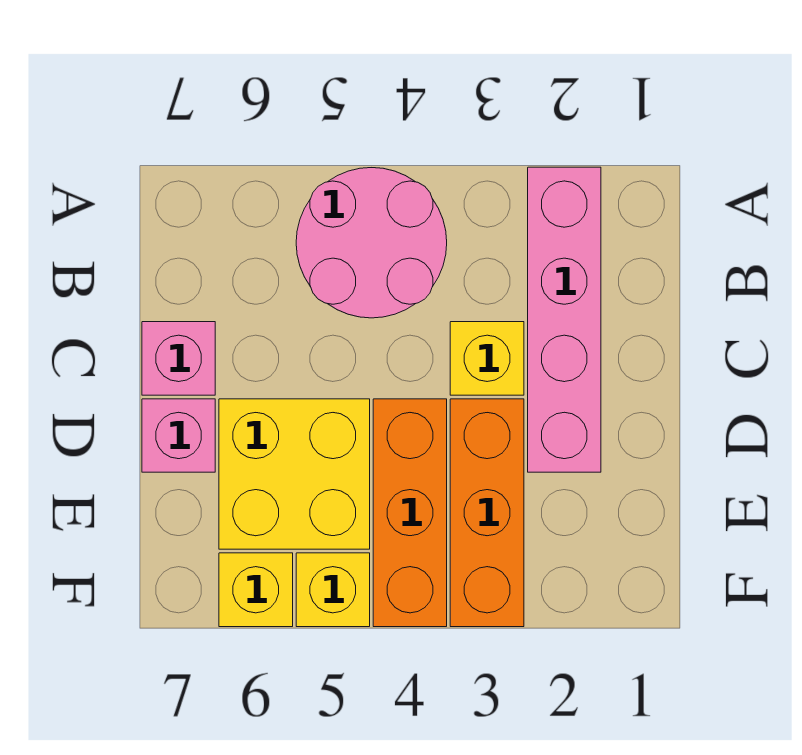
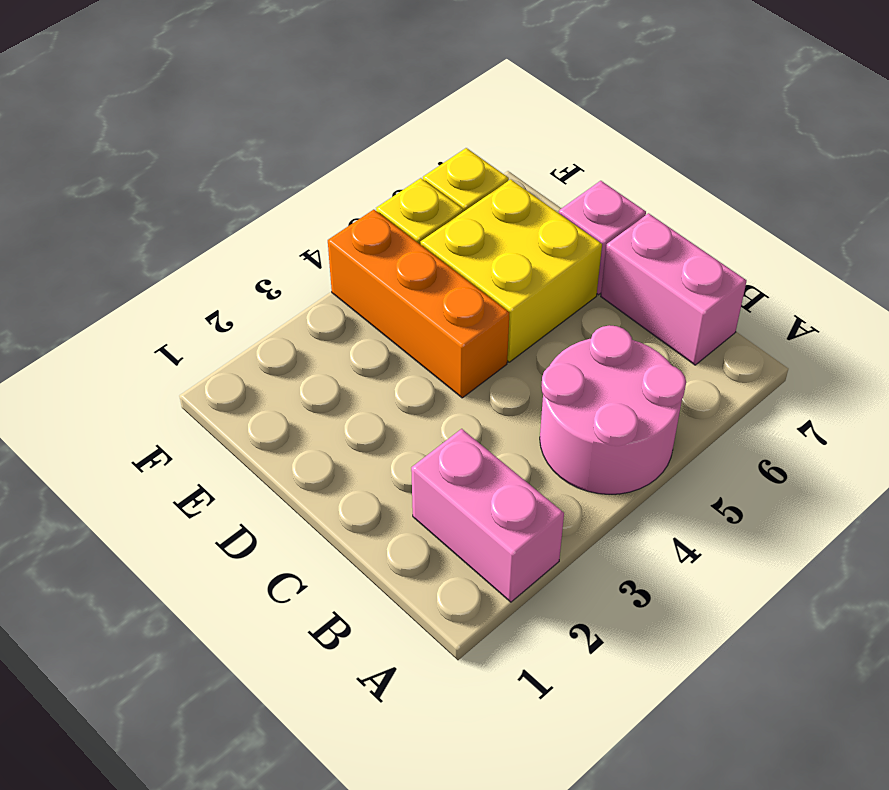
pink 1x4 brick [528,167,601,472] -> pink 1x2 brick [411,429,564,602]
yellow 1x1 brick [450,322,524,395] -> none
pink 1x1 brick [142,322,215,395] -> pink 1x2 brick [601,213,747,365]
orange 1x3 brick [450,399,524,627] -> none

